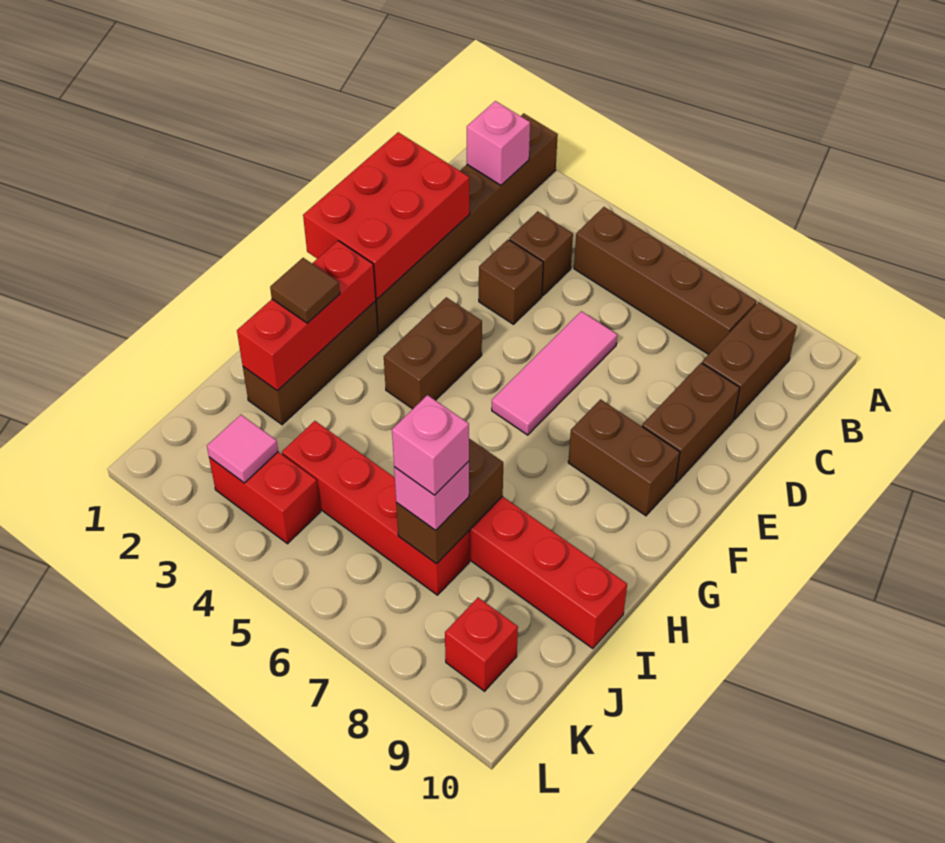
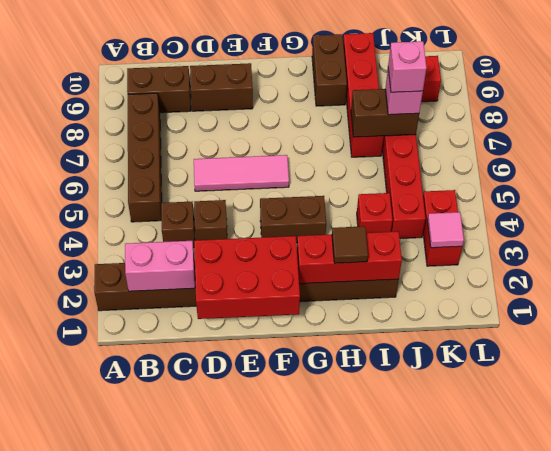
pink 1x1 brick [467,101,530,185] -> pink 1x2 brick [125,241,195,291]
brown 1x2 brick [568,399,680,516] -> brown 1x2 brick moved to [312,34,347,106]
none -> red 1x1 brick [357,193,393,233]

